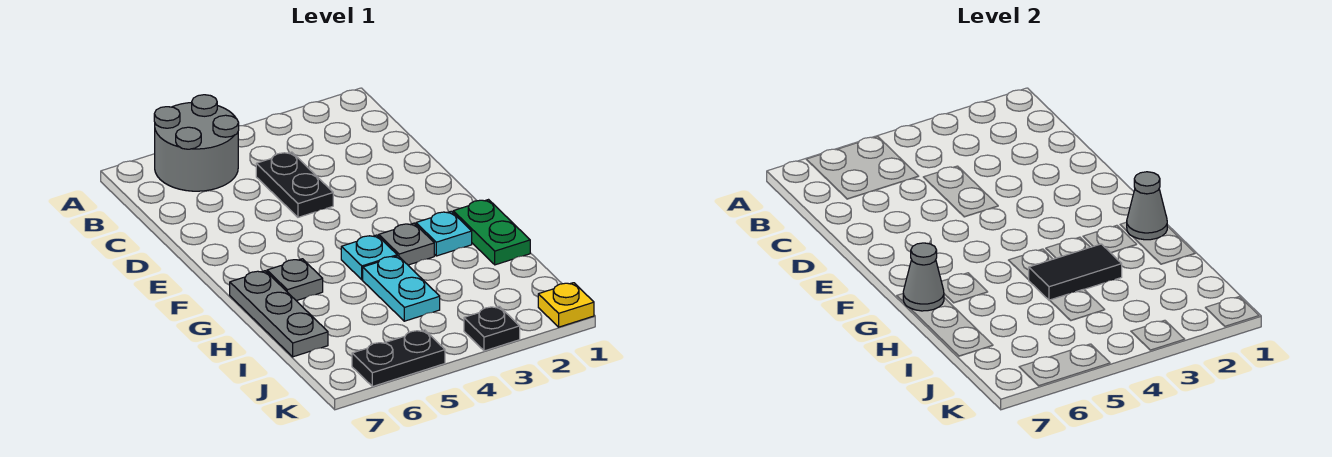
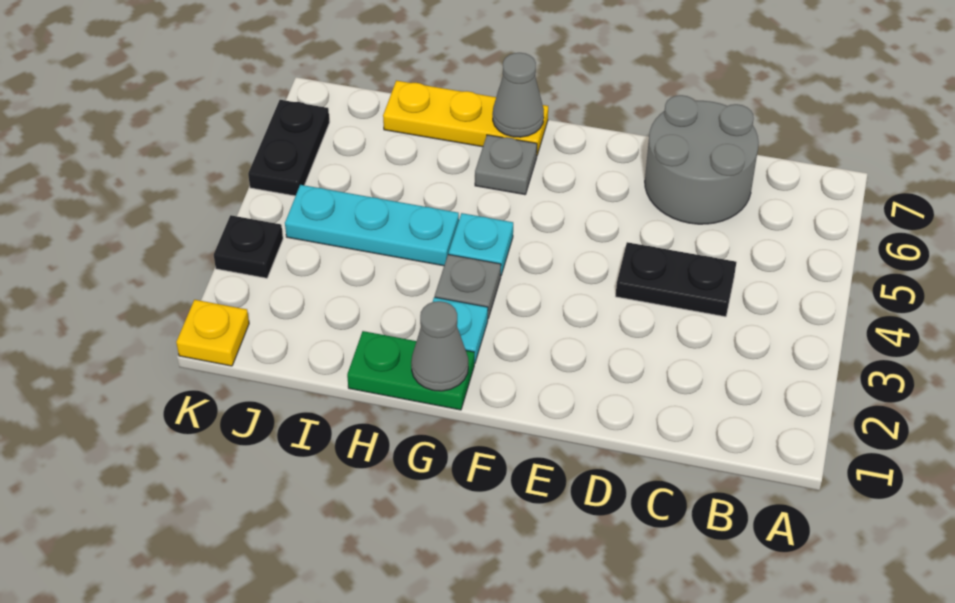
grey 2x2 round brick [154,95,239,191] -> grey 2x2 round brick moved to [645,95,759,224]
grey 1x3 plate [230,271,328,357] -> yellow 1x3 plate [383,81,548,155]
black 1x2 tile [1029,244,1122,300] -> none
cyan 1x2 plate [363,256,440,321] -> cyan 1x3 plate [285,185,459,266]

